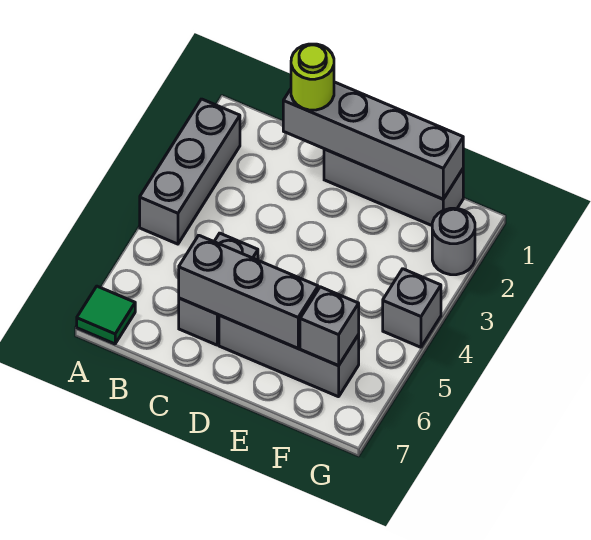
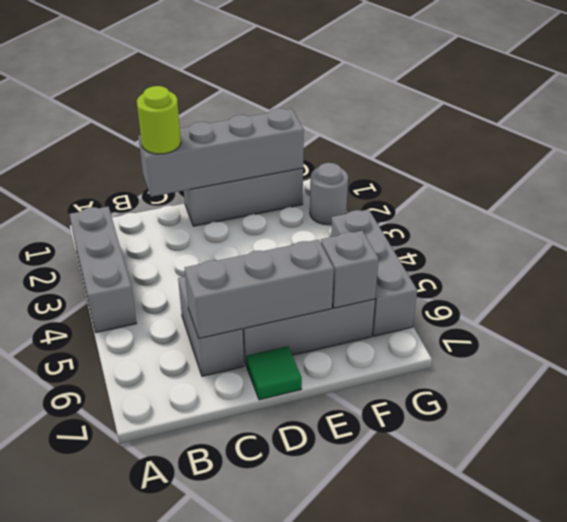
green 1x1 tile [77,286,135,344] -> green 1x1 tile moved to [246,346,302,400]
grey 1x1 brick [383,269,441,347] -> grey 1x3 brick [331,209,417,336]

